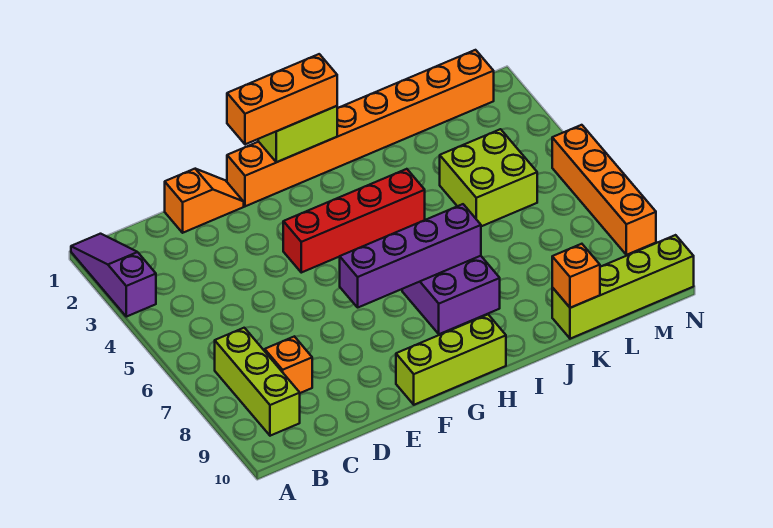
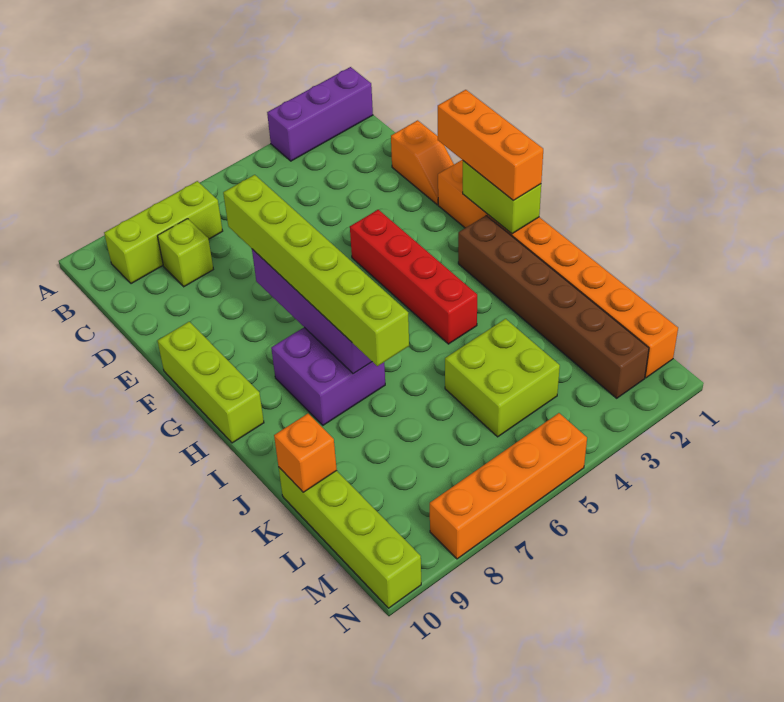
purple 1x3 slope [71,234,156,317] -> purple 1x3 brick [267,67,373,161]
orange 1x1 brick [265,336,312,393] -> lime 1x1 brick [158,219,213,287]
none -> lime 1x6 brick [223,175,409,366]
none -> brown 1x6 brick [458,215,649,398]

